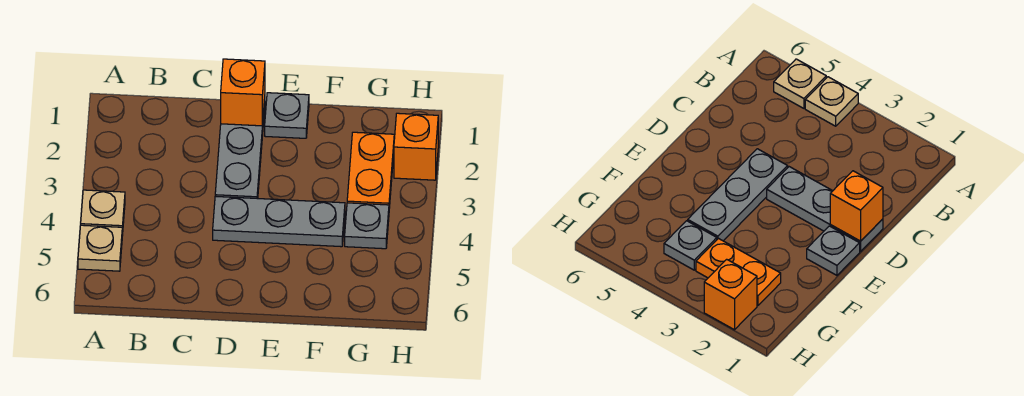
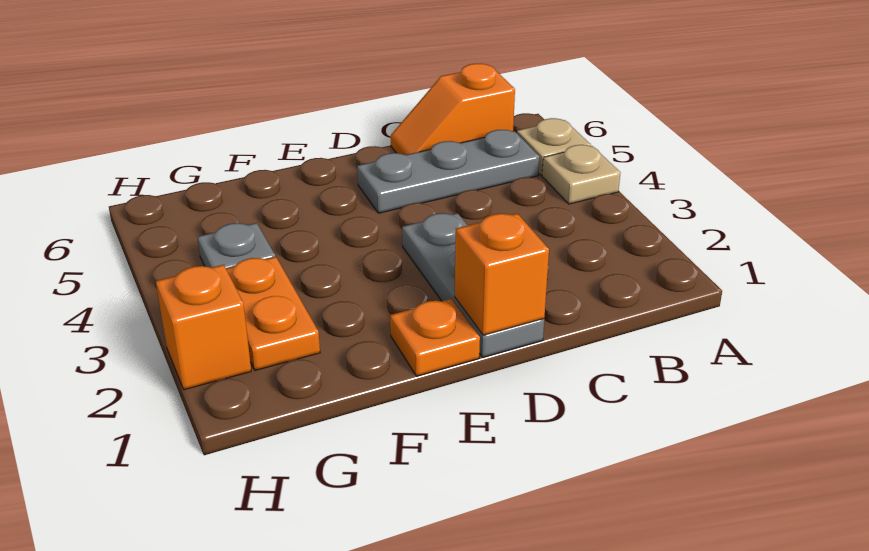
none -> orange 1x2 slope [391,64,515,155]
grey 1x3 plate [213,196,345,247] -> grey 1x3 plate moved to [357,130,539,213]
grey 1x1 plate [265,93,309,138] -> orange 1x1 plate [390,299,480,376]

